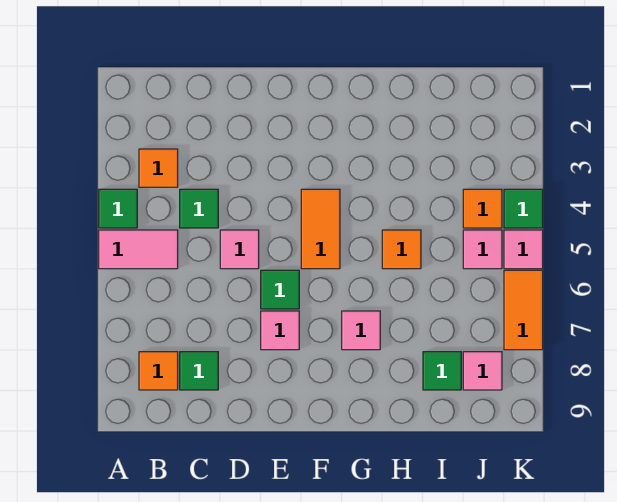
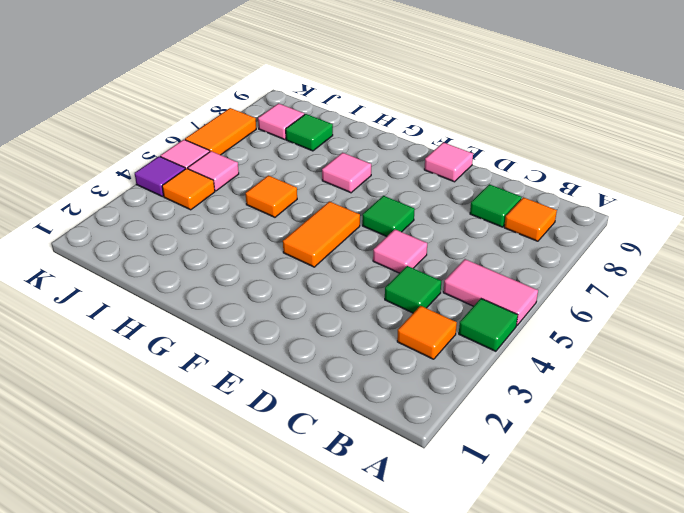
pink 1x1 tile [261,311,299,350] -> pink 1x1 tile moved to [424,142,473,182]
green 1x1 tile [504,189,543,228] -> purple 1x1 tile [135,156,185,197]

